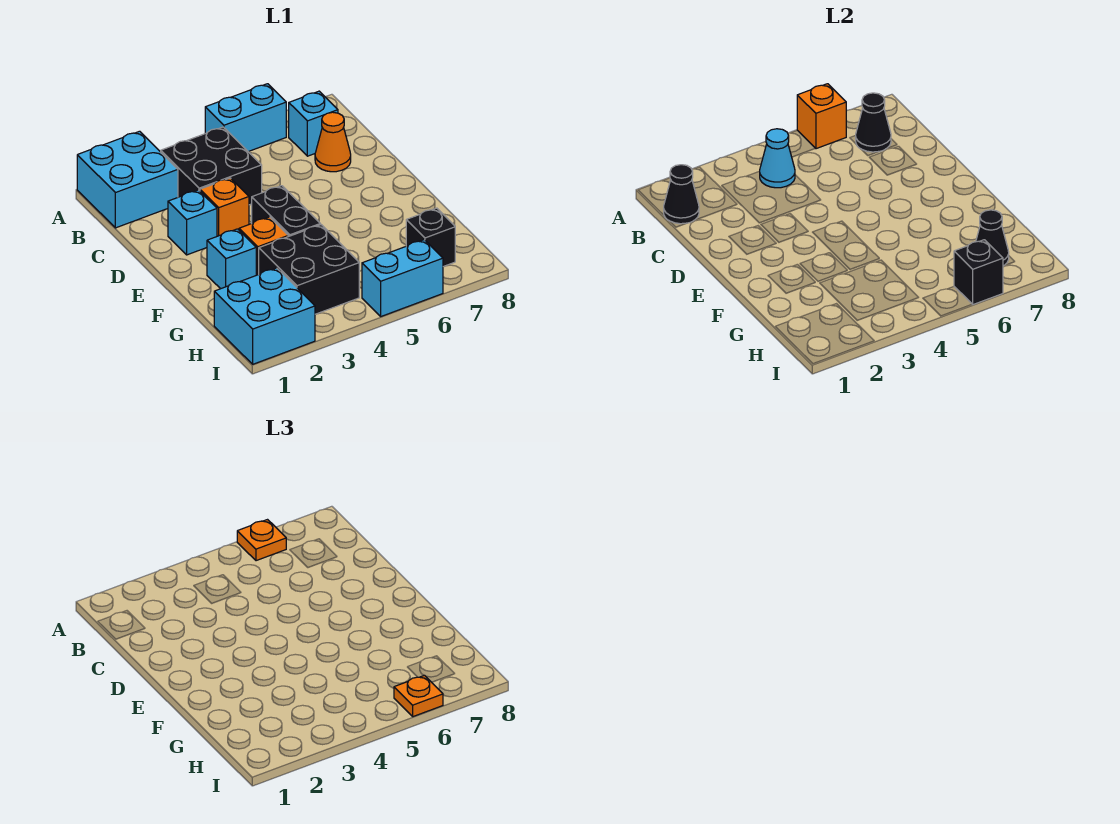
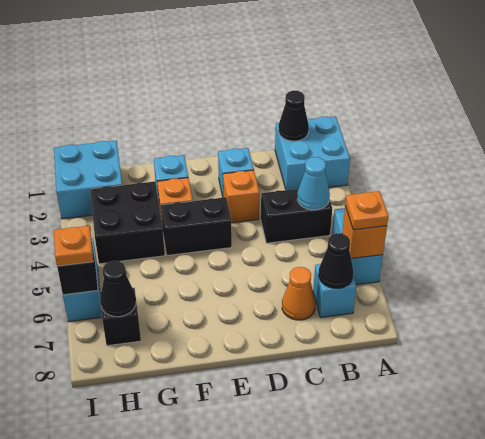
black 2x2 brick [161,127,262,205] -> black 1x2 brick [261,189,332,243]

